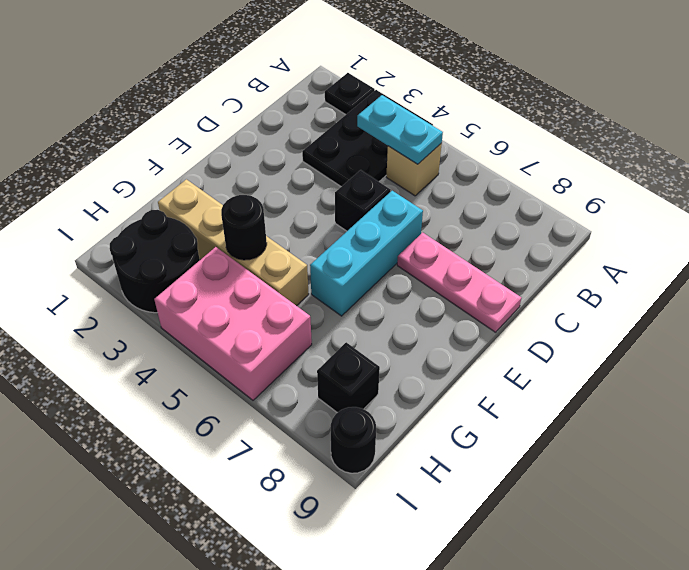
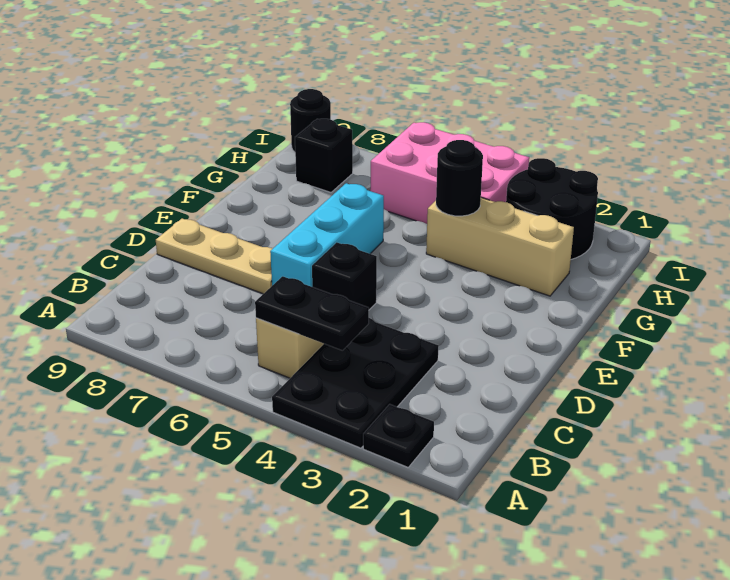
cyan 1x2 plate [357,95,443,164] -> black 1x2 plate [255,276,369,351]
pink 1x3 plate [397,232,521,332] -> tan 1x3 plate [156,219,272,294]
tan 1x4 brick [158,179,309,306] -> tan 1x3 brick [426,198,574,296]

